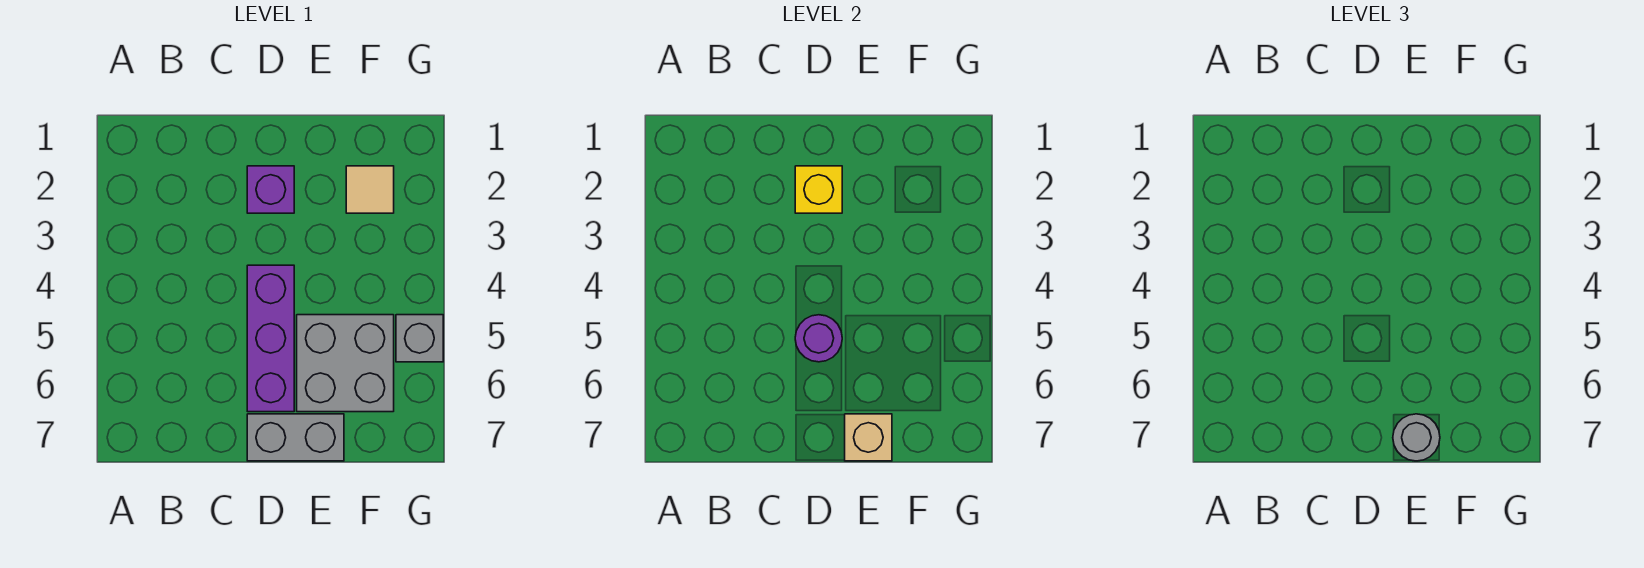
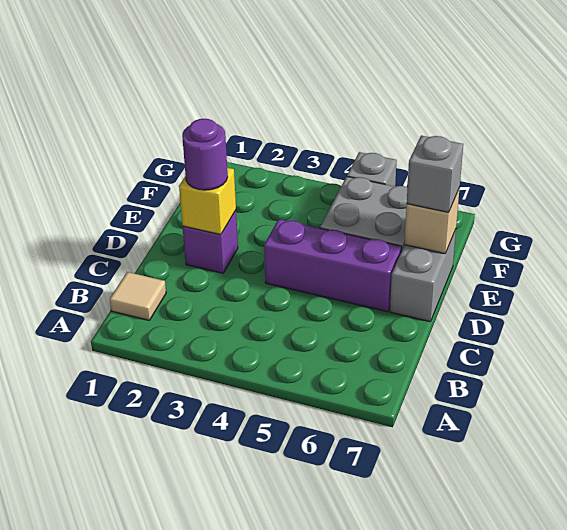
purple 1x1 round brick [795,315,842,362] -> purple 1x1 round brick moved to [182,119,228,190]
grey 1x1 round brick [1393,414,1440,461] -> grey 1x1 brick [407,136,463,212]
tan 1x1 tile [346,166,394,213] -> tan 1x1 tile moved to [110,272,166,320]

